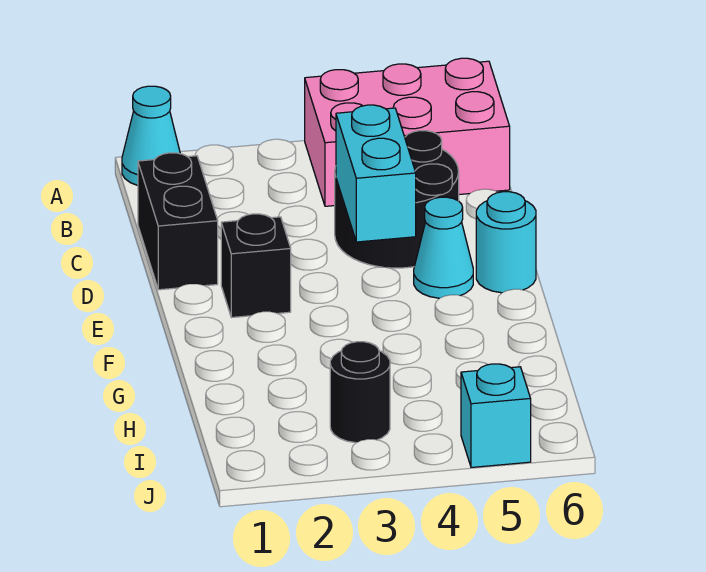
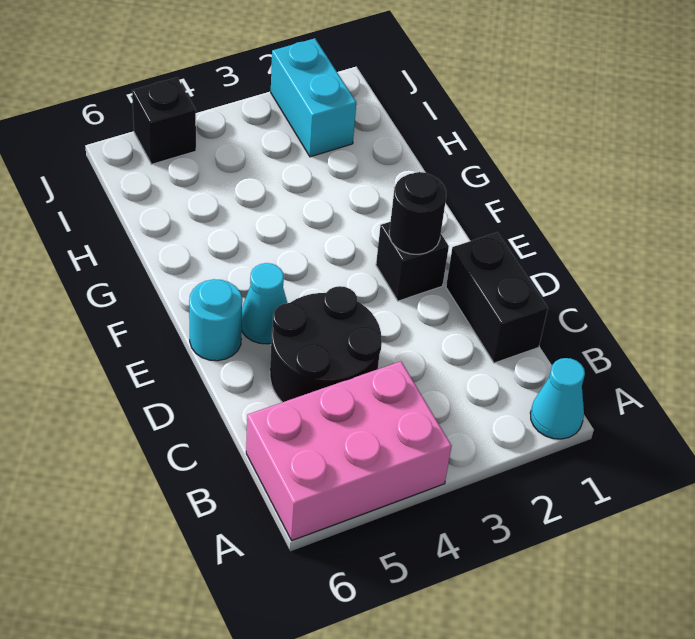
cyan 1x2 brick [336,105,416,242] -> cyan 1x2 brick moved to [271,38,356,157]
black 1x1 round brick [330,342,390,443] -> black 1x1 round brick moved to [389,172,446,255]
cyan 1x1 brick [461,364,531,467] -> black 1x1 brick [132,78,196,164]

